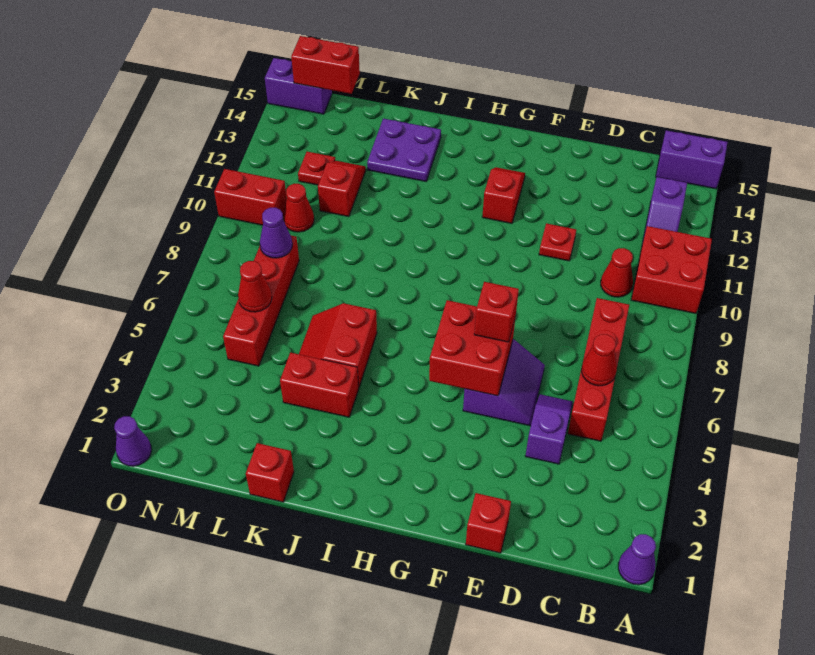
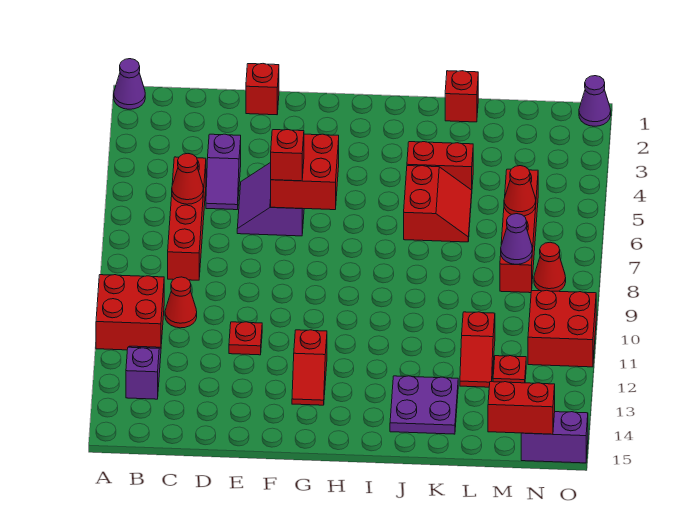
purple 1x2 brick [656,131,727,189] -> none
red 1x1 cone [283,184,314,232] -> red 1x1 cone moved to [534,242,566,291]
red 1x2 brick [214,169,287,225] -> red 2x2 brick [528,290,596,367]

